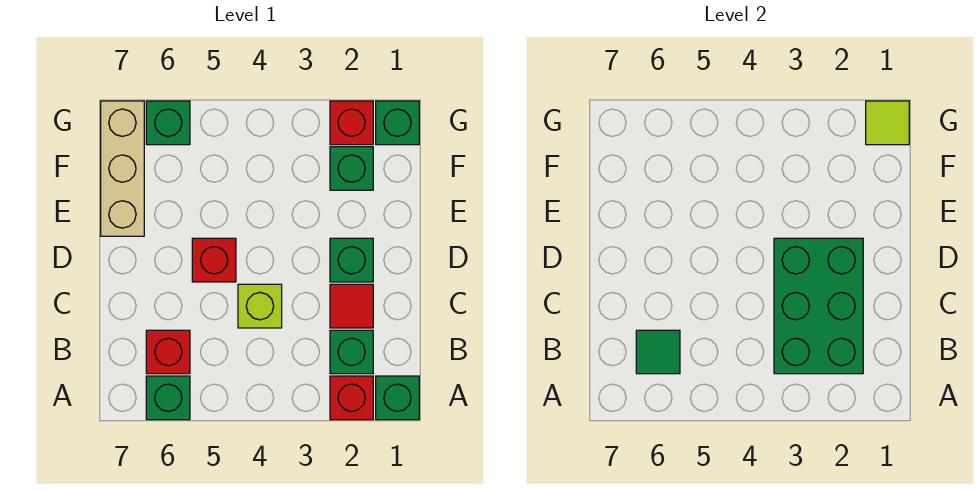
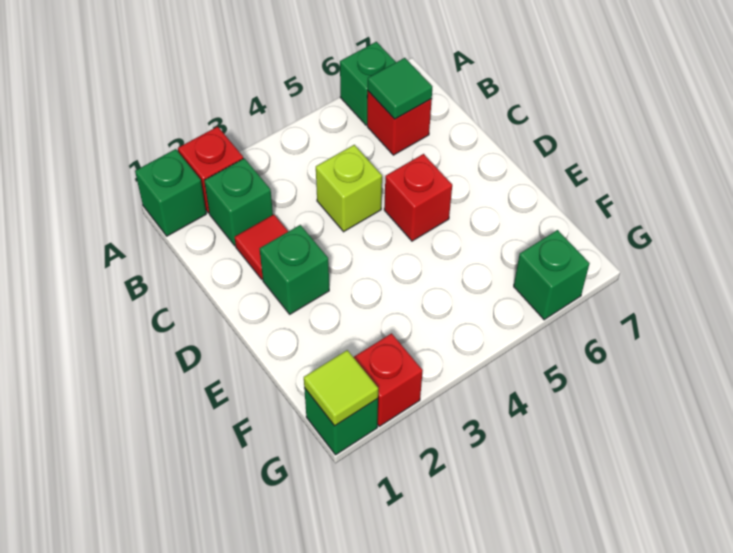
green 2x3 brick [774,238,863,374] -> none
tan 1x3 brick [101,101,144,236] -> none
green 1x1 brick [330,147,373,190] -> none

